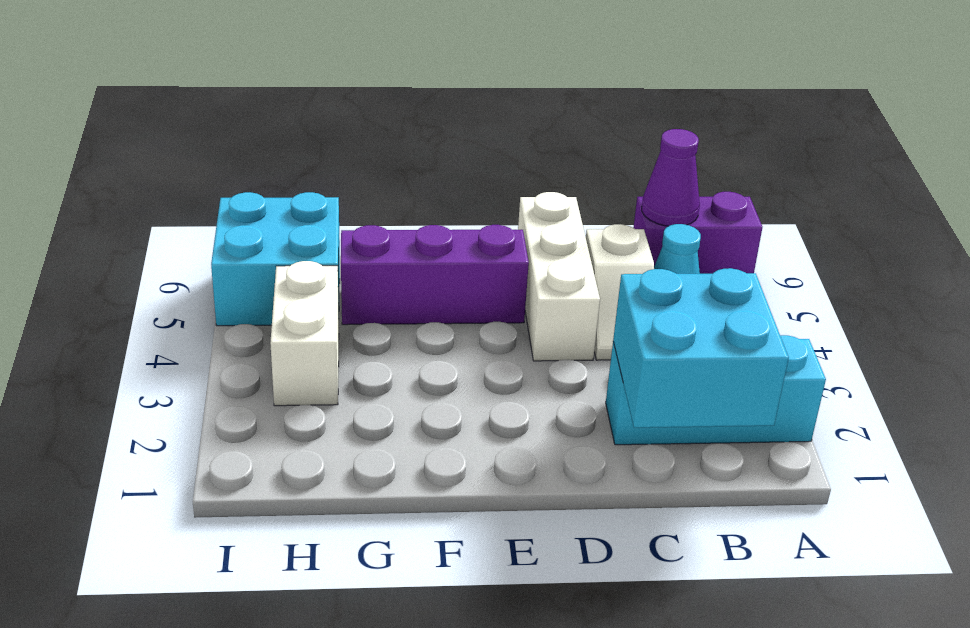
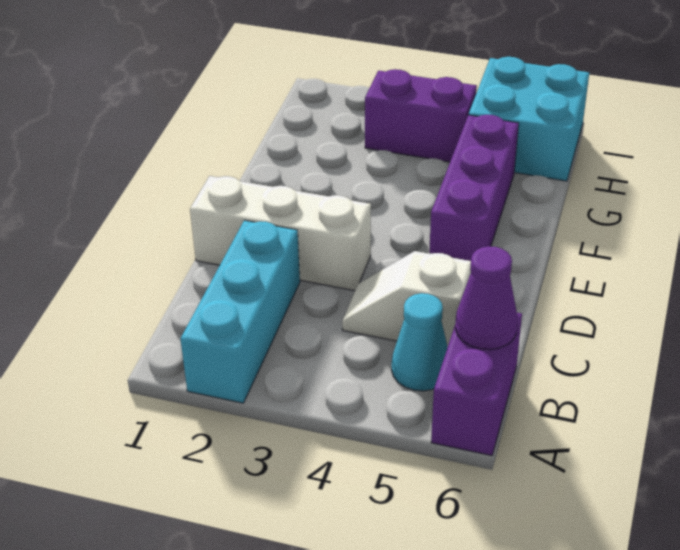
cyan 2x2 brick [613,268,789,428] -> none
white 1x3 brick [518,192,600,361] -> white 1x3 brick moved to [190,176,371,291]
white 1x2 brick [270,261,339,406] -> purple 1x2 brick [365,69,477,162]

